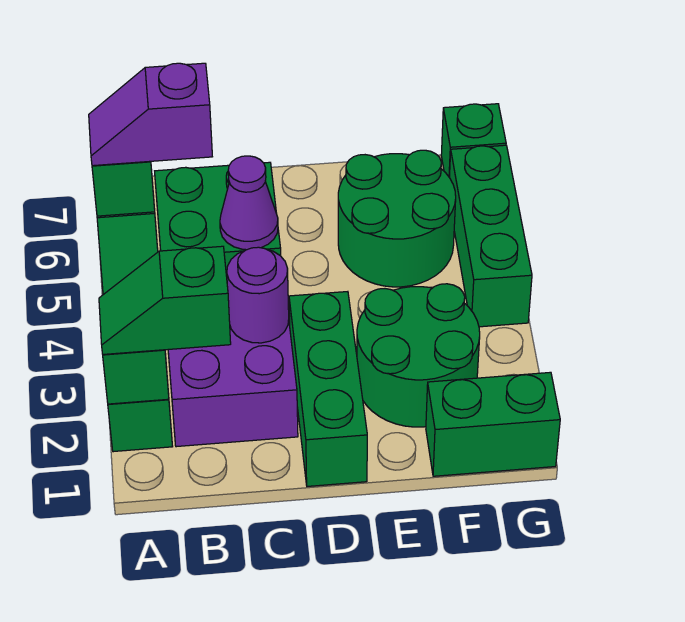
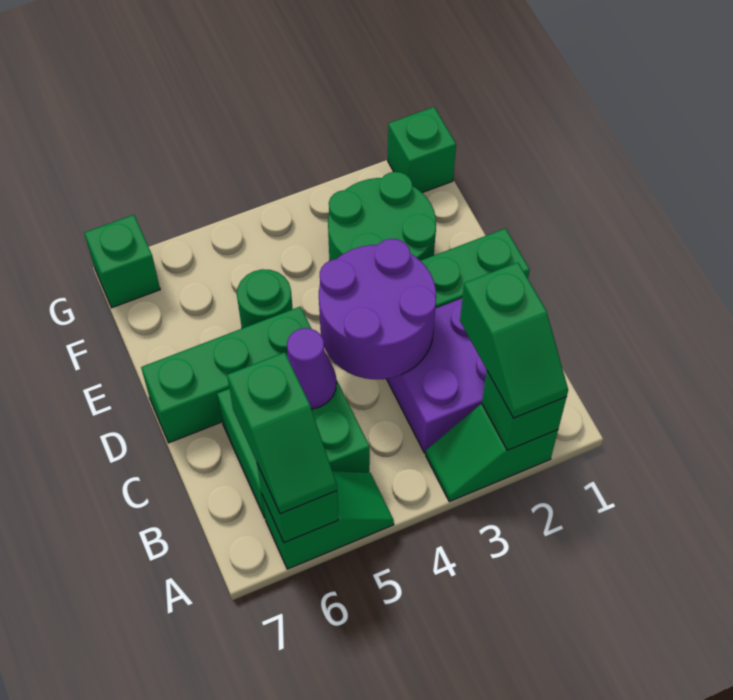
purple 1x2 slope [89,63,212,166] -> green 1x2 slope [227,352,337,514]
purple 1x1 round brick [227,247,289,343] -> purple 2x2 round brick [319,239,436,379]
green 2x2 round brick [338,150,456,287] -> green 1x1 round brick [237,269,293,328]
green 1x2 brick [426,372,560,476] -> green 1x1 brick [388,107,456,193]
green 1x3 brick [449,145,532,327] -> green 1x3 brick moved to [141,307,311,443]

